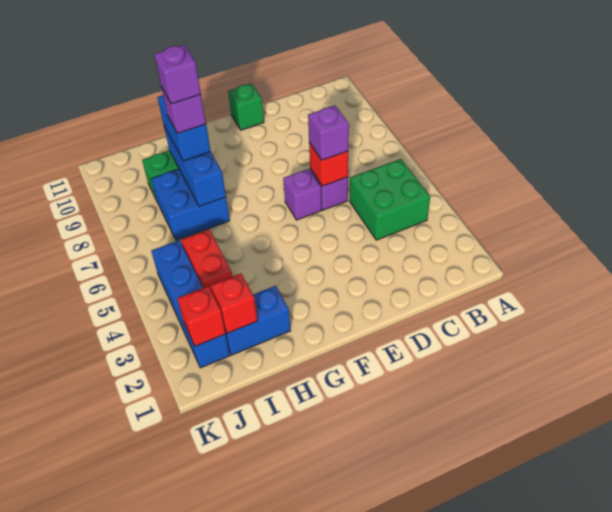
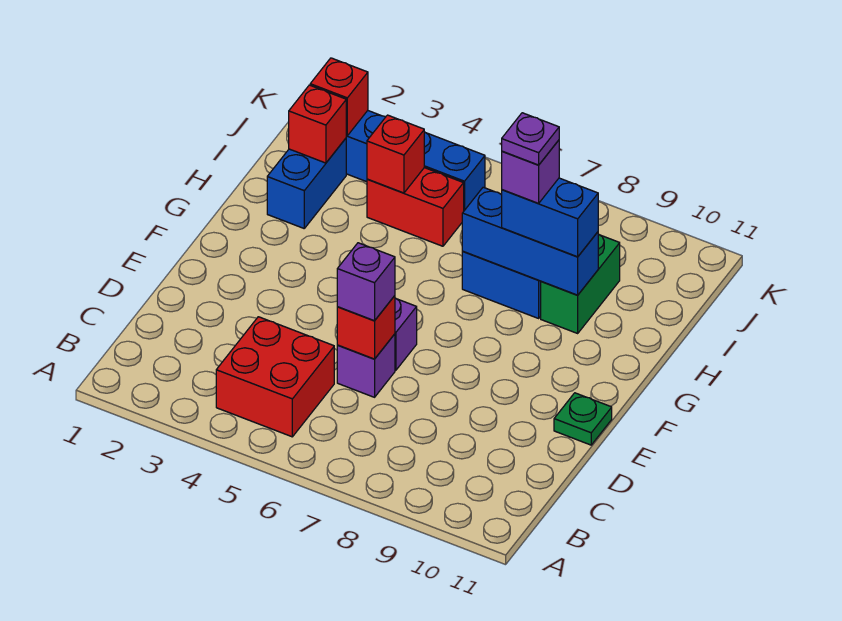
green 2x2 brick [350,159,430,240] -> red 2x2 brick [216,317,334,437]
green 1x1 brick [228,83,264,130] -> green 1x1 plate [554,393,612,445]
purple 1x1 brick [154,45,201,104] -> purple 1x1 plate [502,113,559,165]
none -> red 1x1 brick [367,115,424,193]

